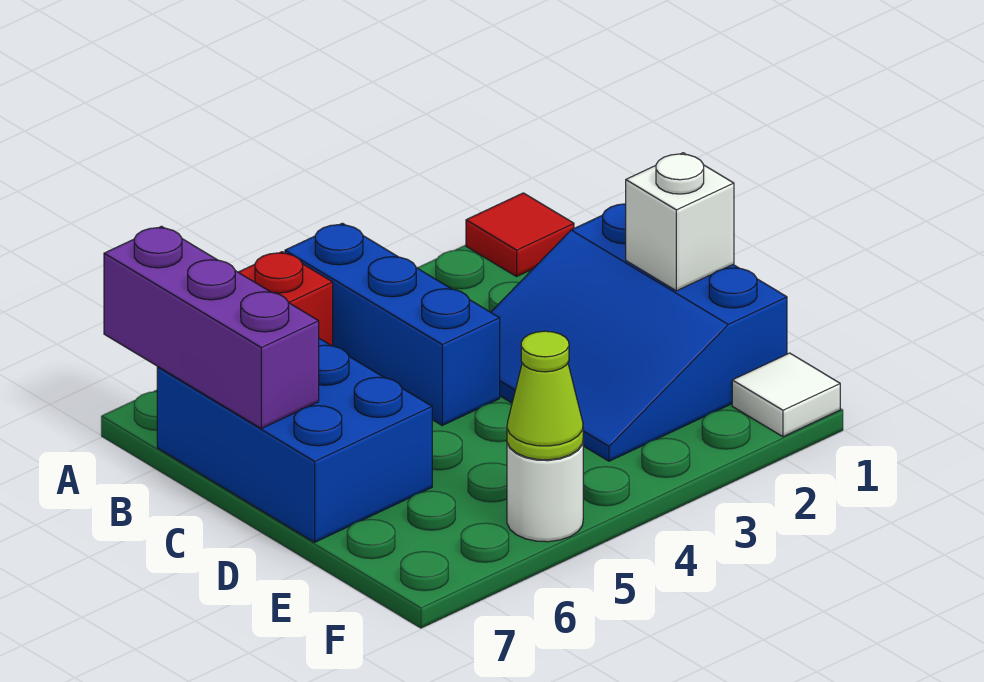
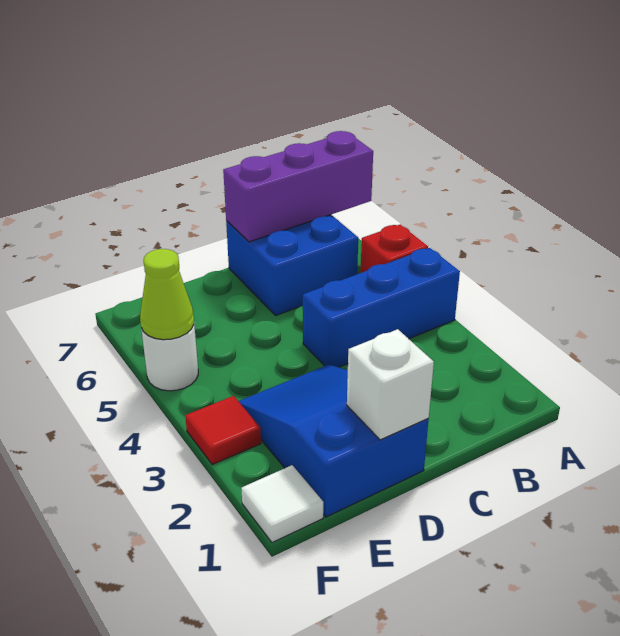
red 1x1 tile [466,193,574,276] -> red 1x1 tile moved to [185,396,261,465]
blue 2x3 brick [157,339,432,542] -> blue 2x2 brick [226,215,358,315]
blue 3x3 slope [491,204,787,461] -> blue 2x3 slope [239,364,429,517]

